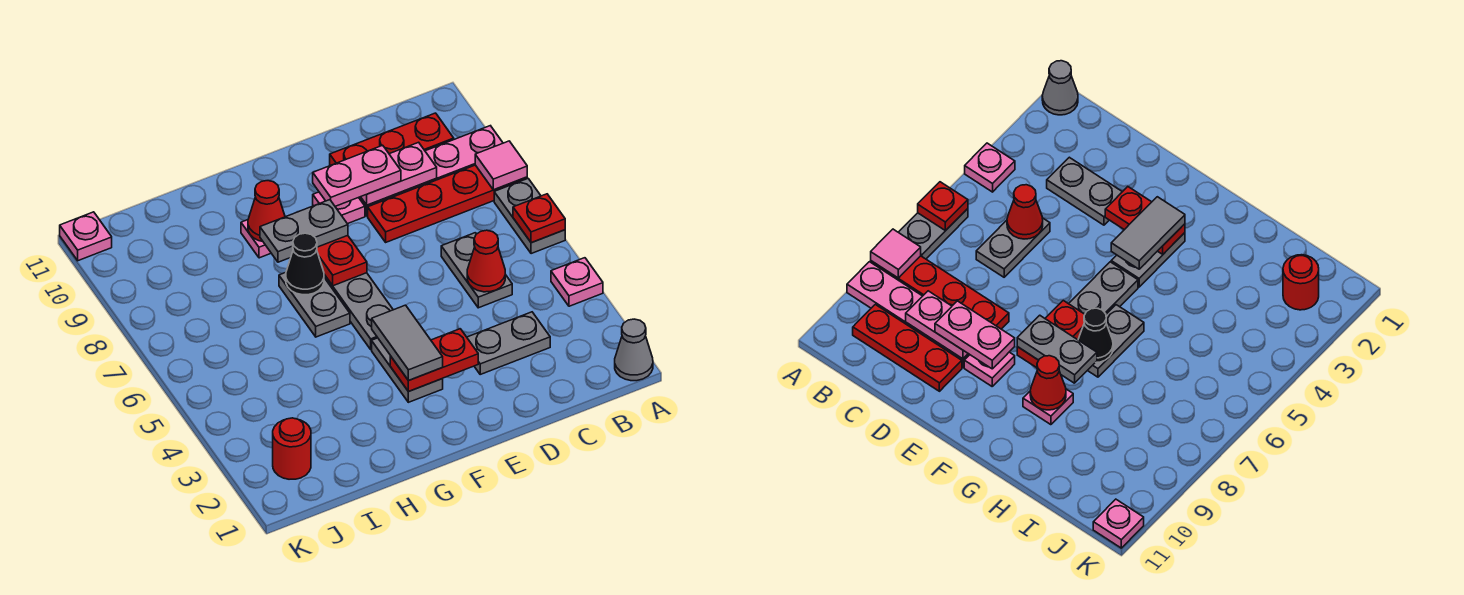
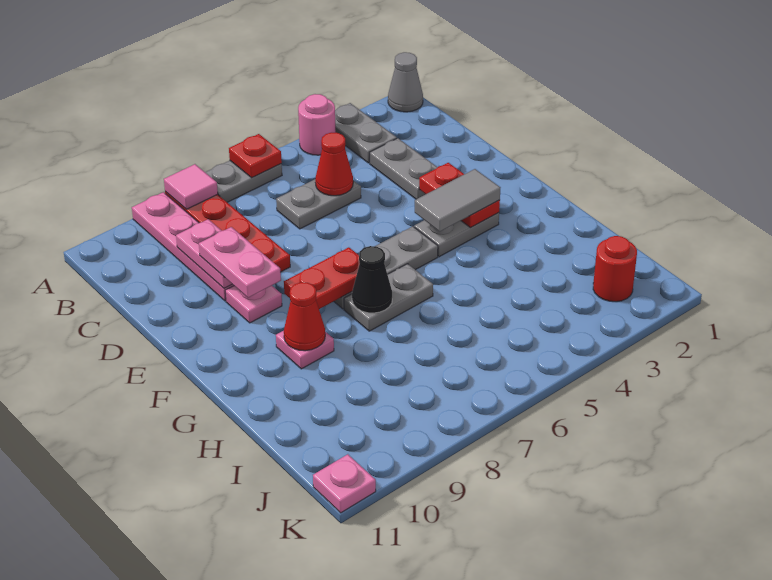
pink 1x1 plate [551,258,603,306] -> pink 1x1 round brick [298,94,336,155]
red 1x3 plate [330,113,454,166] -> none
grey 1x2 plate [260,200,348,262] -> grey 1x2 plate moved to [335,103,397,163]

